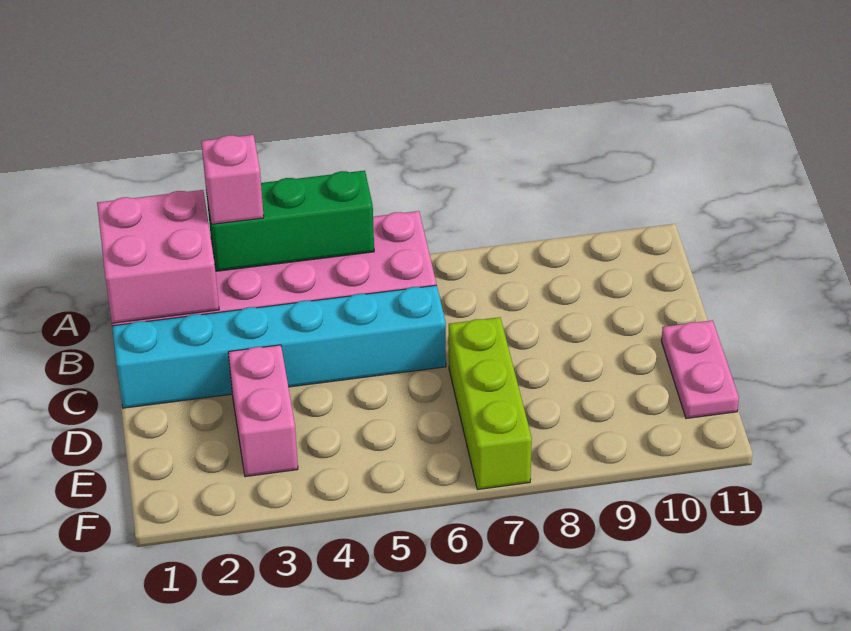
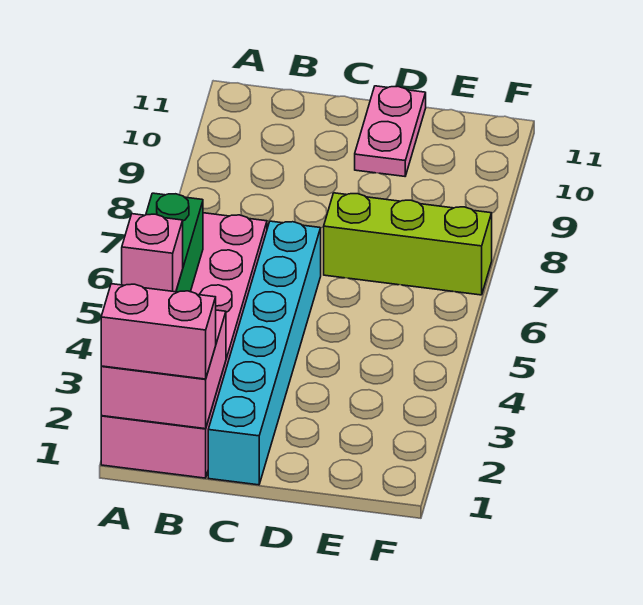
pink 1x2 brick [228,345,298,477] -> pink 1x2 brick moved to [101,284,216,379]
pink 1x2 plate [661,320,739,419] -> pink 1x2 plate turned to [355,86,426,176]

